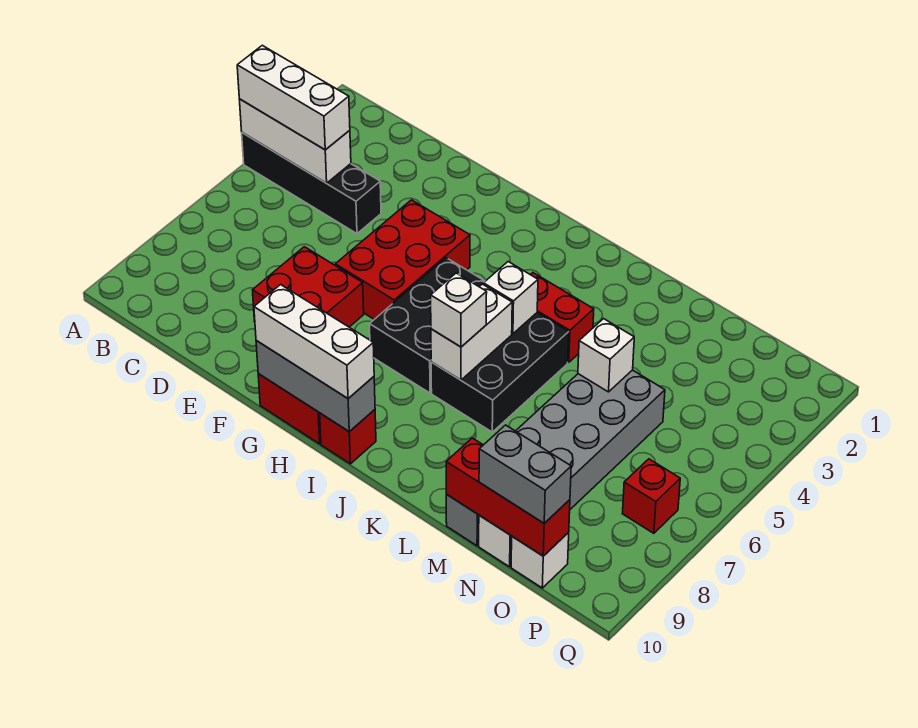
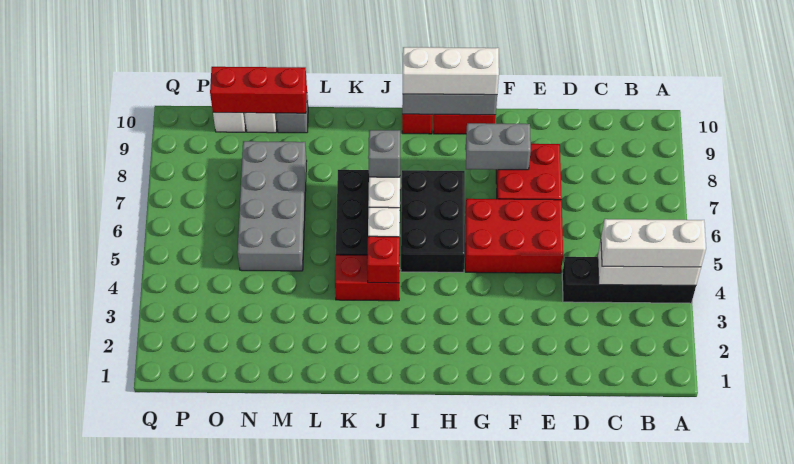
red 2x3 brick [335,200,470,319] -> red 2x3 brick turned to [465,199,563,273]
white 1x1 brick [431,273,487,347] -> grey 1x1 brick [368,130,400,177]
white 1x1 brick [578,319,634,392] -> none
grey 1x2 brick [479,425,571,523] -> grey 1x2 brick moved to [466,123,531,170]
red 1x1 brick [622,459,680,533] -> red 1x1 brick moved to [367,236,400,283]

